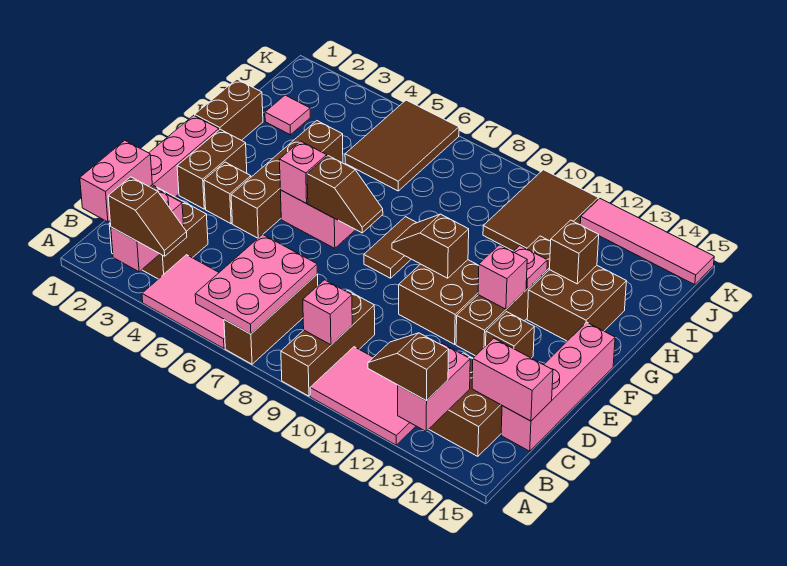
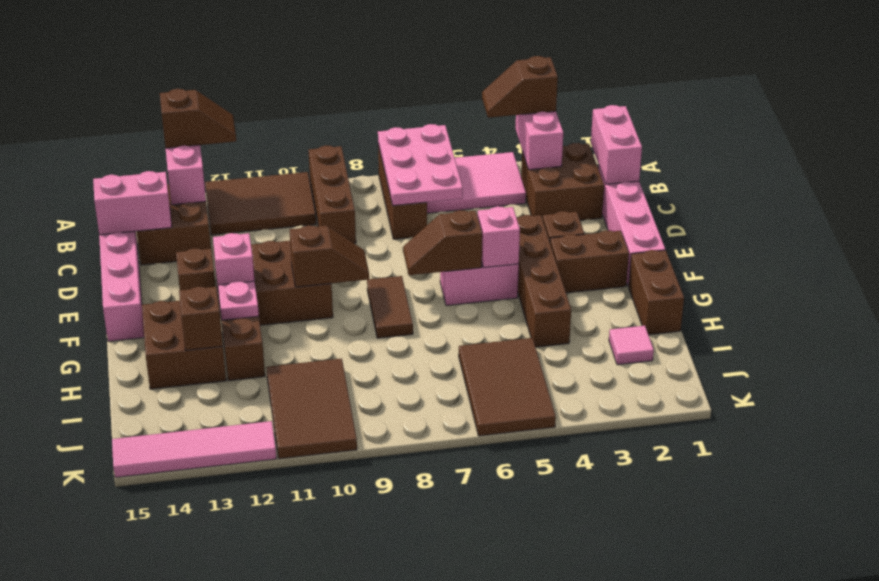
pink 2x3 tile [310,347,416,445] -> brown 2x3 tile [205,172,316,235]
pink 1x1 brick [303,280,352,345] -> none
brown 1x2 brick [177,129,247,209] -> brown 1x2 brick turned to [550,230,629,293]

